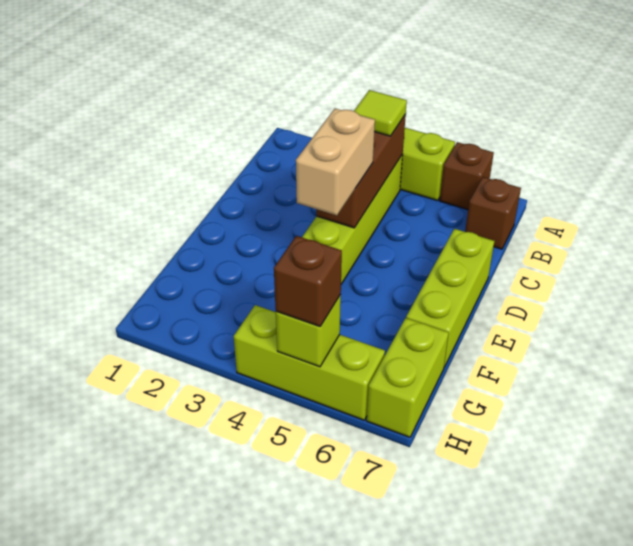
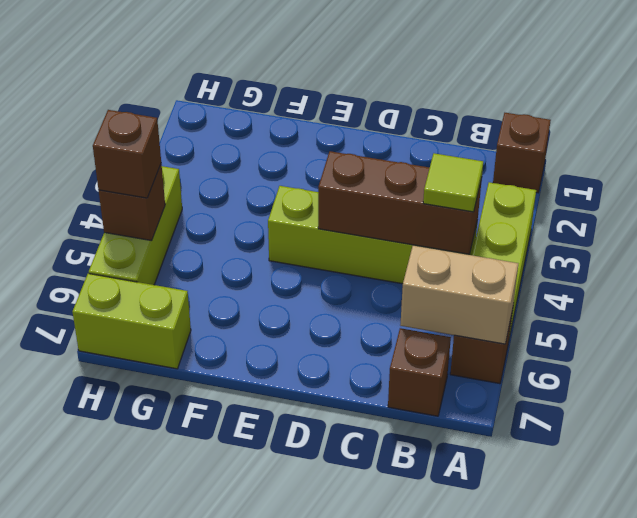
none -> brown 1x1 brick [493,113,551,193]
tan 1x2 brick [296,109,375,215] -> tan 1x2 brick moved to [400,245,518,344]
lime 1x3 brick [406,229,494,367] -> none
lime 1x1 brick [276,295,341,367] -> brown 1x1 brick [99,164,165,241]

